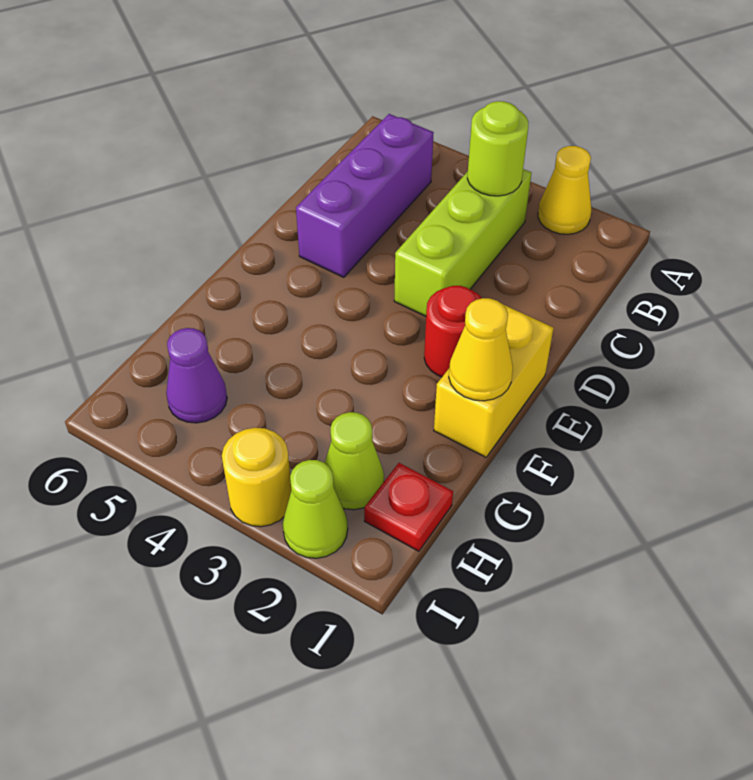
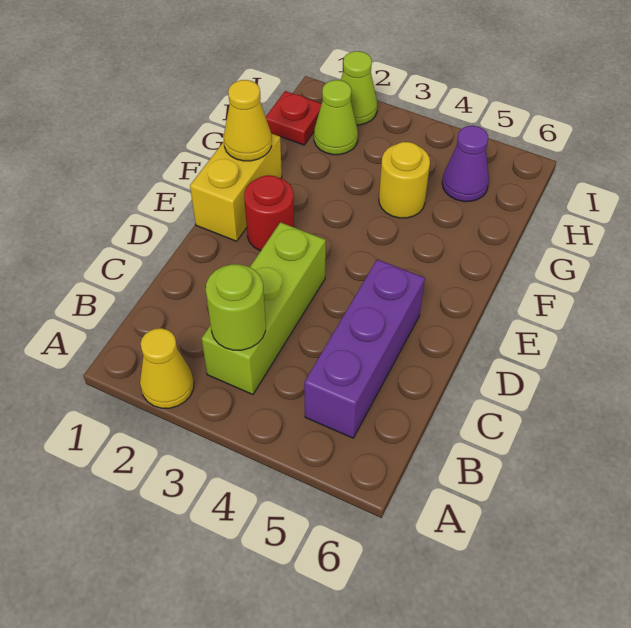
yellow 1x1 round brick [222,428,291,527] -> yellow 1x1 round brick moved to [379,142,430,218]

